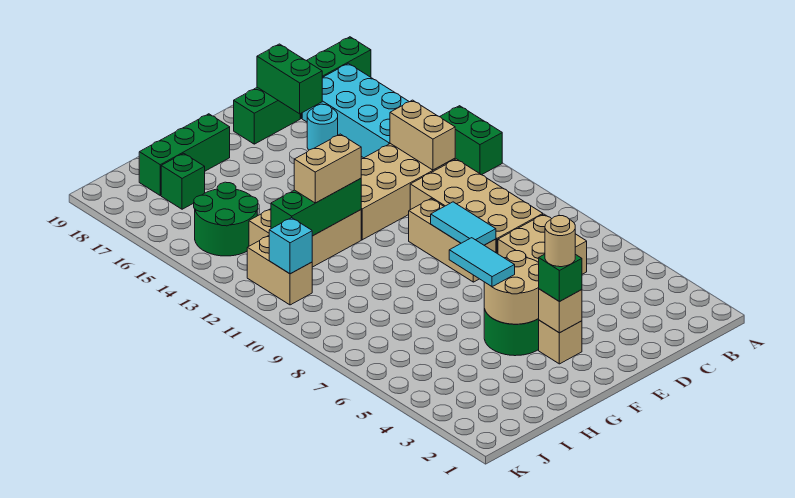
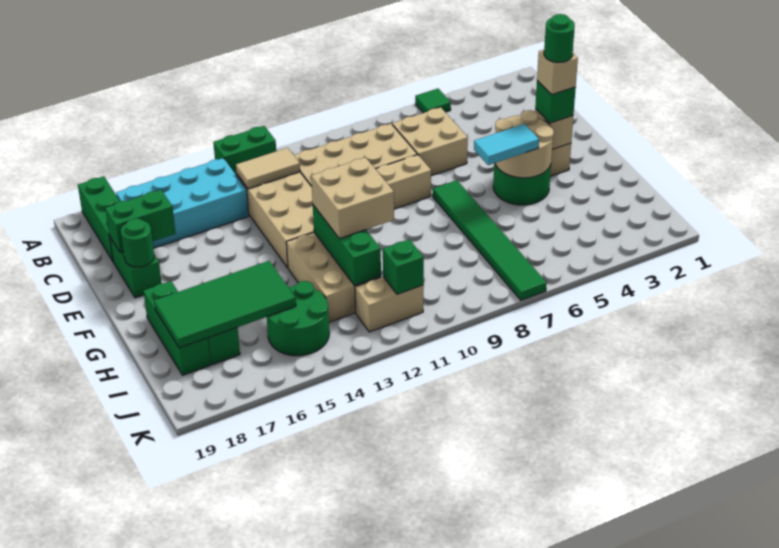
none -> green 1x1 tile [415,89,451,113]
tan 1x2 brick [390,100,455,170] -> tan 1x2 tile [236,148,300,189]
cyan 1x1 round brick [307,104,338,150] -> none
cyan 1x2 tile [431,202,496,245] -> none
none -> green 1x1 round brick [121,218,154,267]
tan 1x1 round brick [545,216,575,267] -> tan 1x1 brick [537,50,578,95]
none -> green 1x1 round brick [544,14,575,62]
none -> green 1x6 tile [433,180,547,300]
tan 1x2 brick [294,134,361,203] -> tan 2x2 brick [311,157,394,239]
none -> green 2x4 tile [154,261,296,348]
cyan 1x1 brick [269,218,312,274] -> green 1x1 brick [383,239,424,294]

